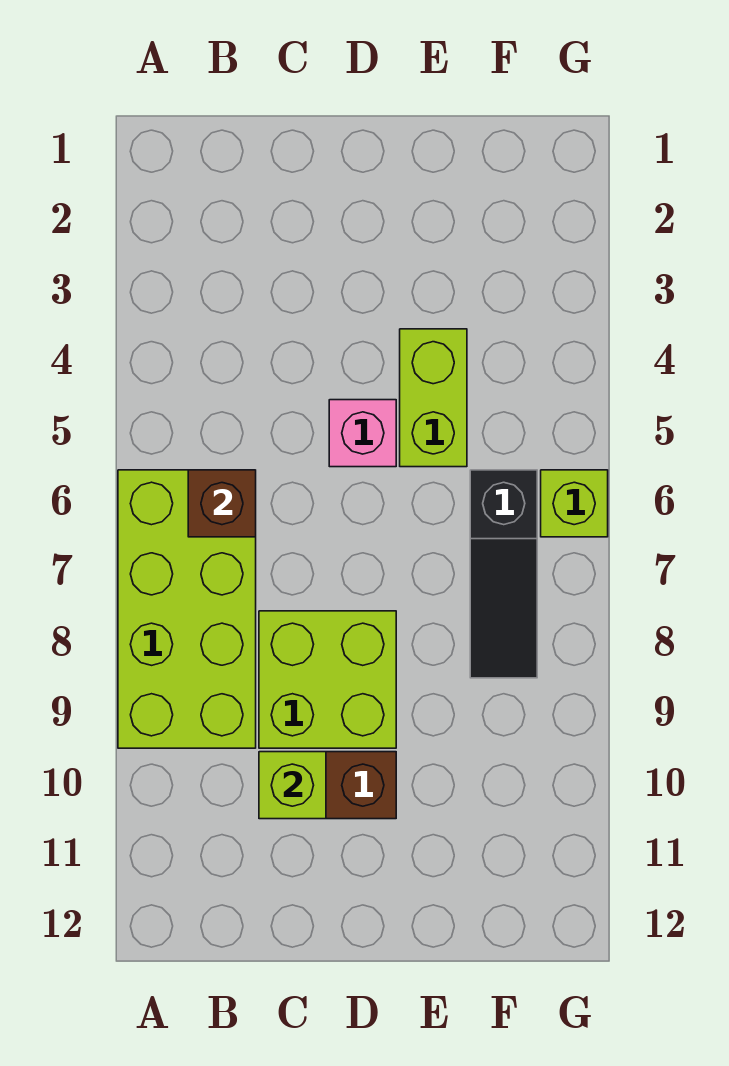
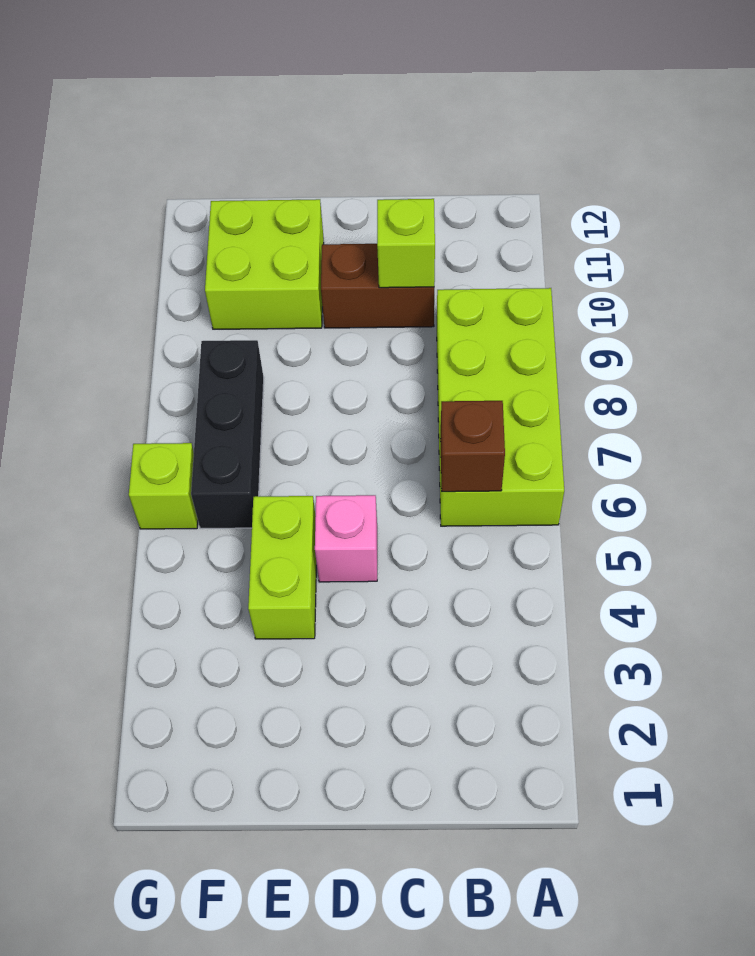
lime 2x2 brick [259,611,396,748] -> lime 2x2 brick moved to [205,199,324,329]
black 1x3 slope [470,470,537,678] -> black 1x3 brick [191,340,264,528]

